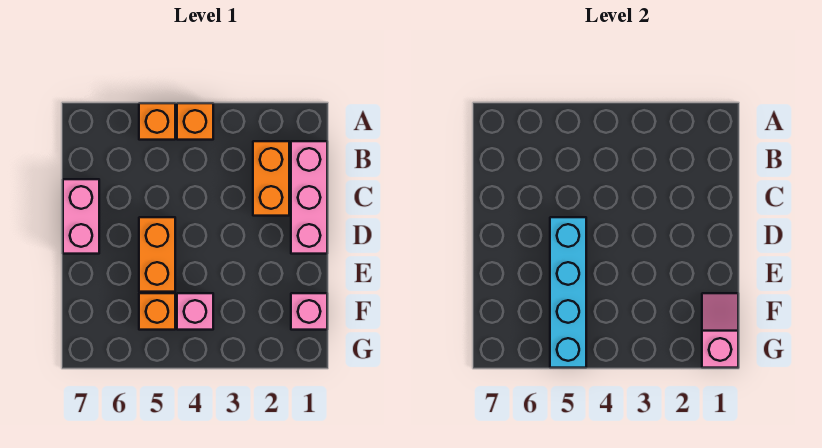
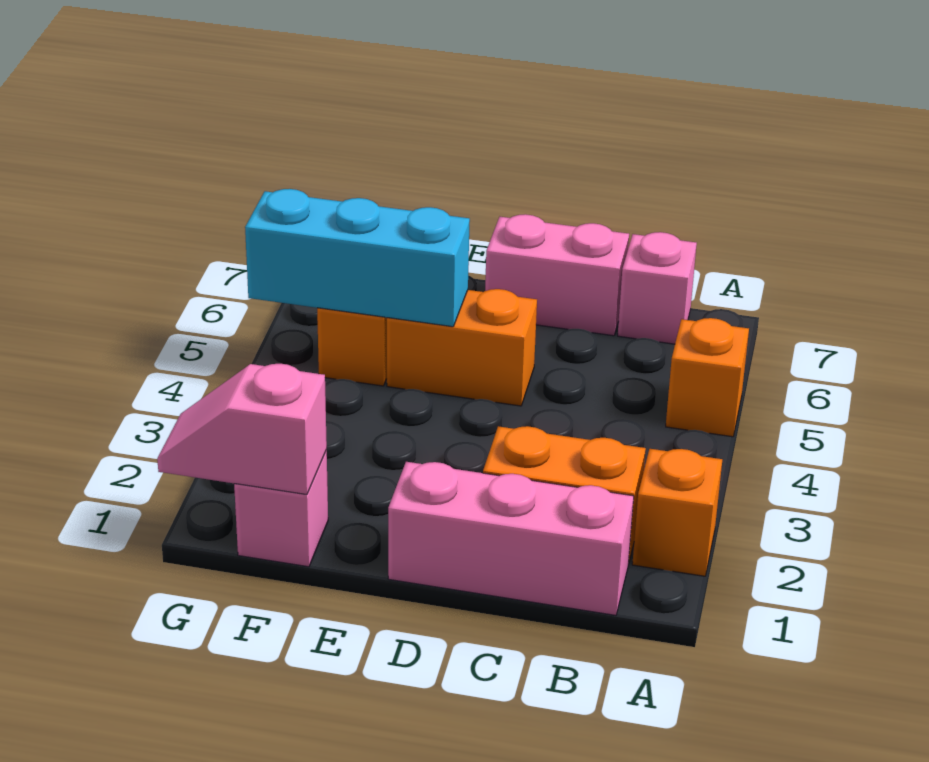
orange 1x1 brick [177,103,213,140] -> orange 1x1 brick moved to [632,449,722,576]
cyan 1x4 brick [550,217,586,368] -> cyan 1x3 brick [245,189,470,327]
pink 1x2 slope [702,293,738,368] -> pink 1x2 slope turned to [157,364,327,495]
pink 1x1 brick [177,293,213,330] -> pink 1x1 brick moved to [618,232,697,344]

